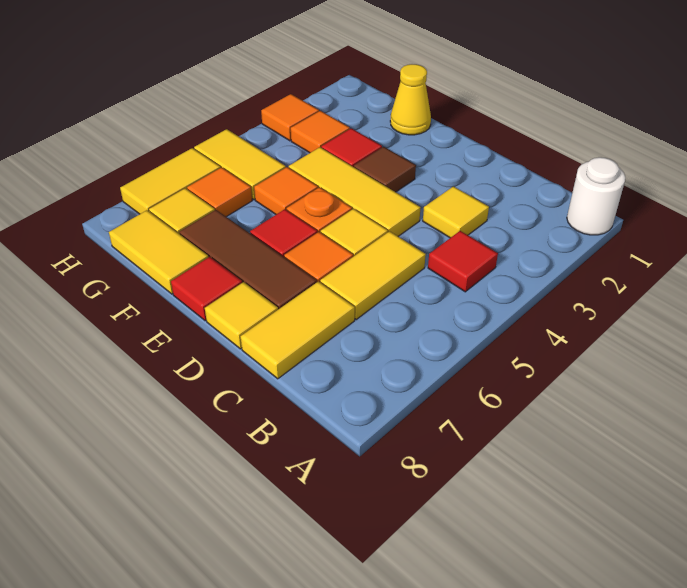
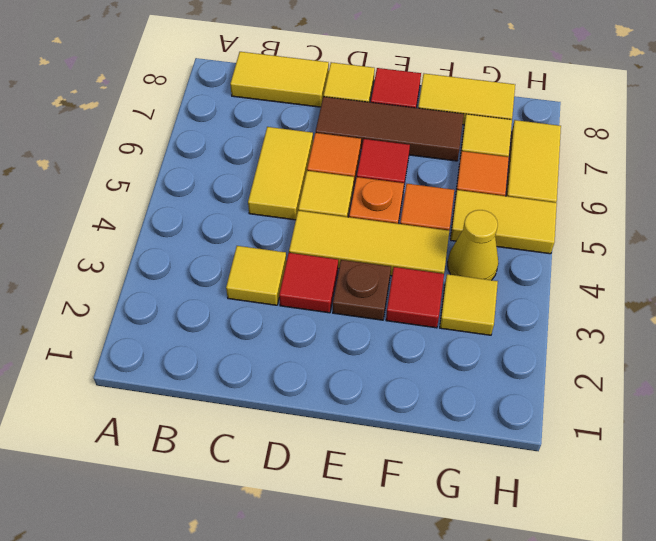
white 1x1 round brick [567,157,625,235] -> none
red 1x1 tile [428,231,498,292] -> red 1x1 tile moved to [279,253,338,313]
yellow 1x2 tile [241,281,355,379] -> yellow 1x2 tile turned to [230,52,329,107]
brown 1x1 tile [354,147,416,192] -> brown 1x1 plate [333,260,391,320]
yellow 1x1 cone [390,64,431,135] -> yellow 1x1 cone moved to [448,210,499,280]
orange 1x1 tile [291,111,350,153] -> yellow 1x1 tile [440,274,498,335]
orange 1x1 tile [261,94,319,141] -> none

